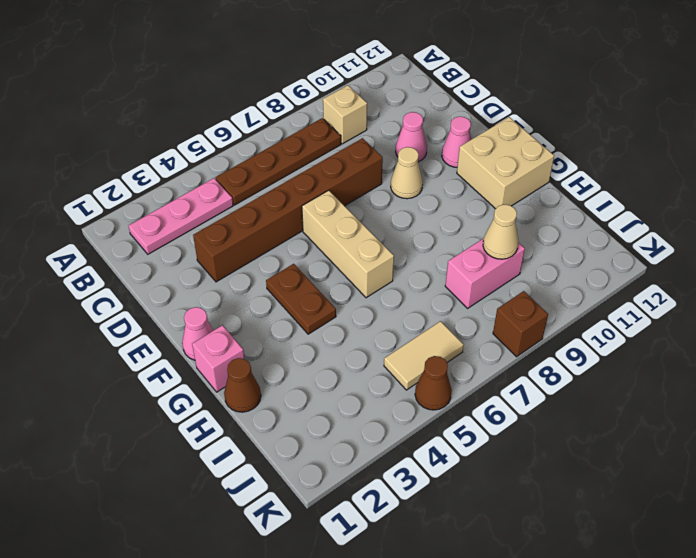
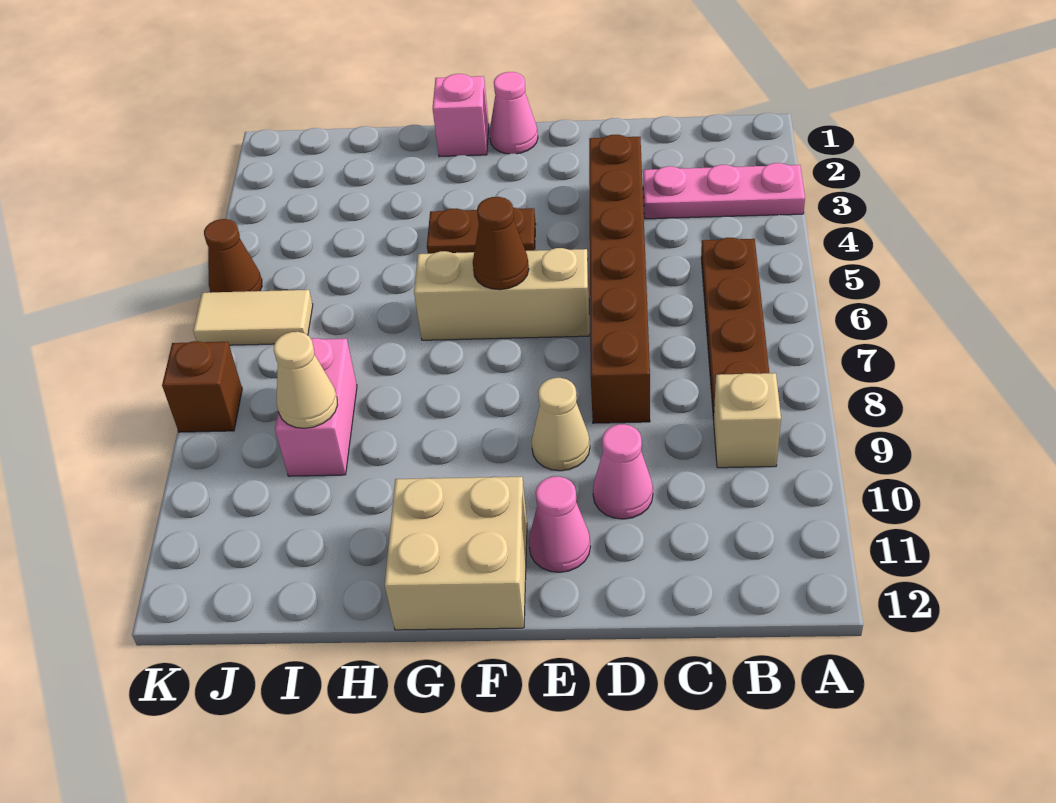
pink 1x3 plate [129,178,233,254] -> pink 1x3 plate turned to [643,163,805,219]
brown 1x1 cone [224,358,261,412] -> brown 1x1 cone moved to [473,197,529,290]
tan 1x2 tile [384,321,463,390] -> tan 1x2 tile turned to [193,290,313,345]

